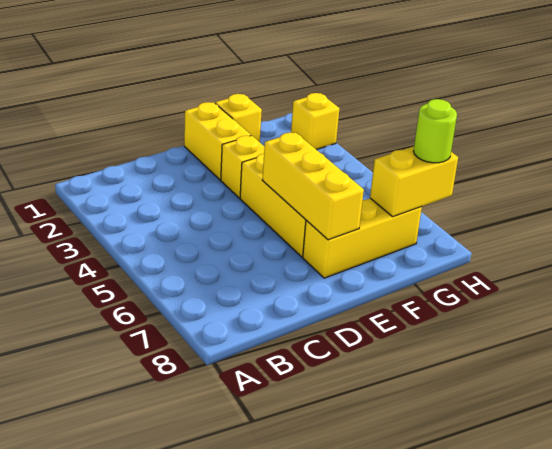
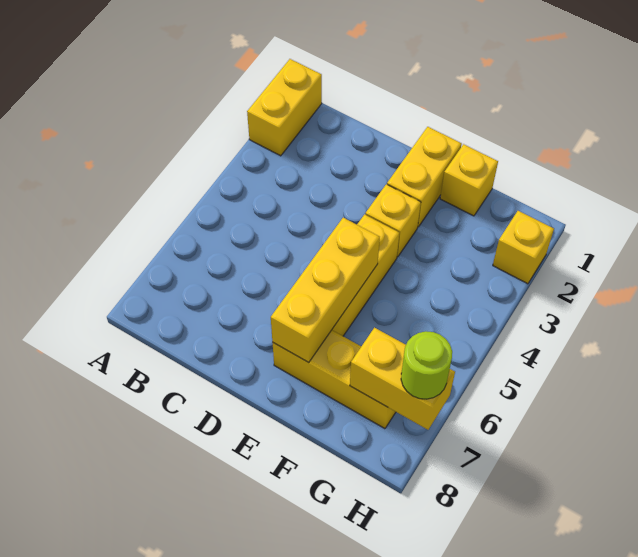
none -> yellow 1x2 brick [247,59,322,156]

